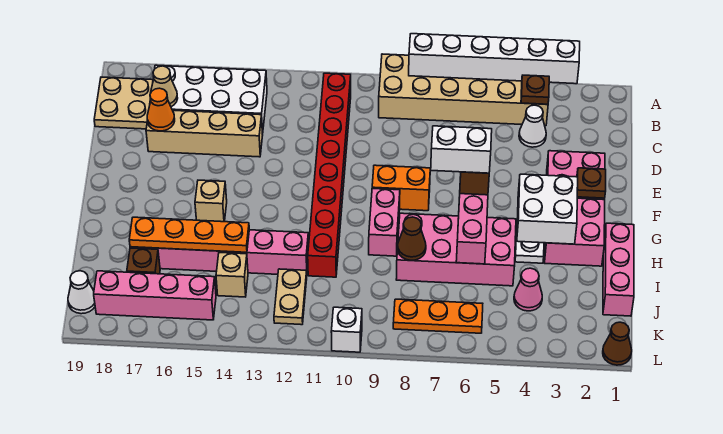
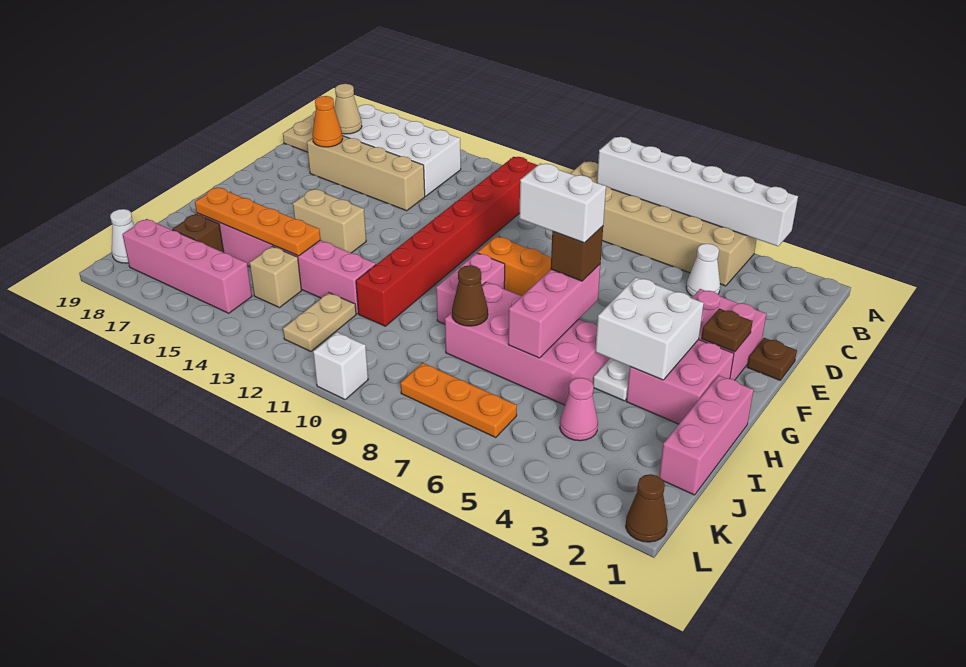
brown 1x1 plate [521,75,550,104] -> brown 1x1 plate moved to [747,338,797,380]
tan 1x1 brick [195,180,227,222] -> tan 1x2 brick [293,189,366,253]

